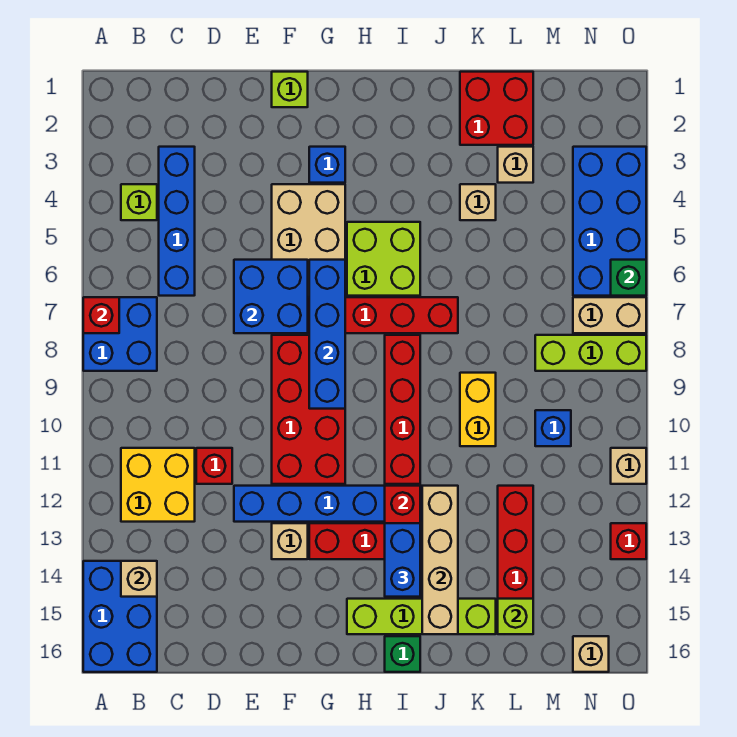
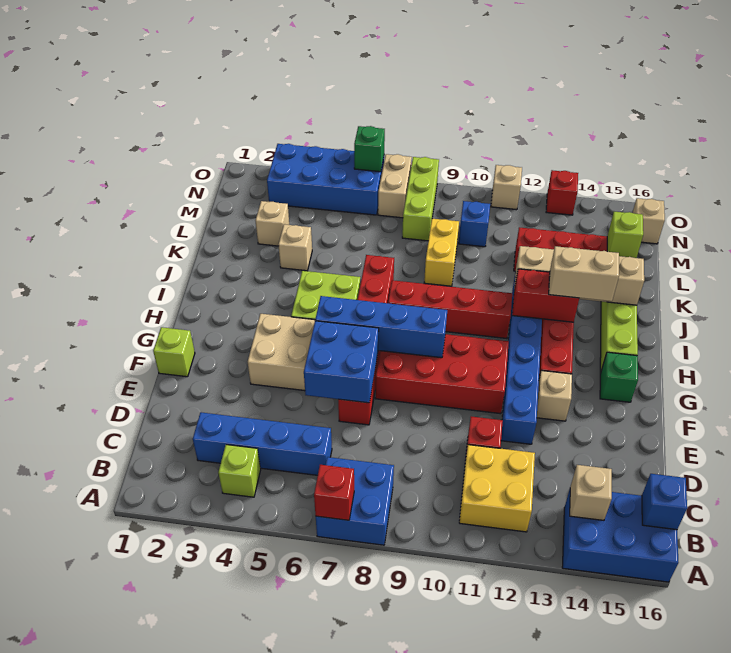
blue 1x1 brick [309,147,345,183] -> blue 1x1 brick moved to [642,474,687,530]
blue 1x2 brick [385,523,420,597] -> tan 1x2 brick [549,246,619,301]
green 1x1 brick [385,636,420,672] -> green 1x1 brick moved to [600,352,638,402]
red 2x2 brick [460,72,533,145] -> none
yellow 1x2 brick [460,373,496,446] -> yellow 1x2 brick turned to [424,219,459,286]

